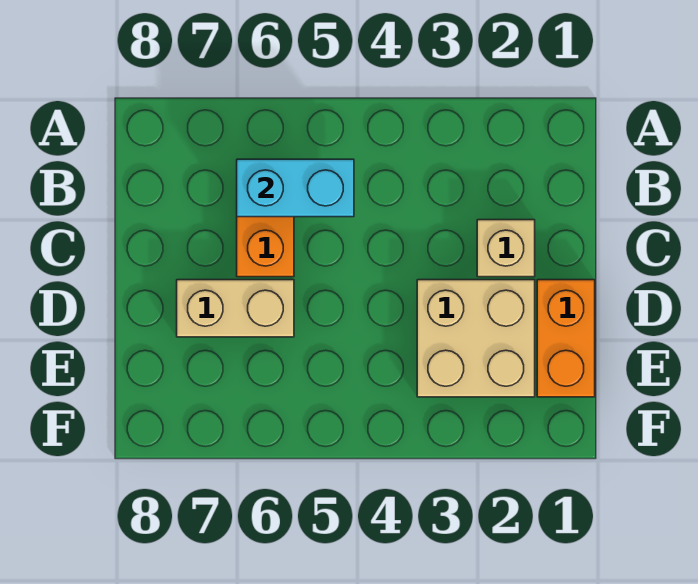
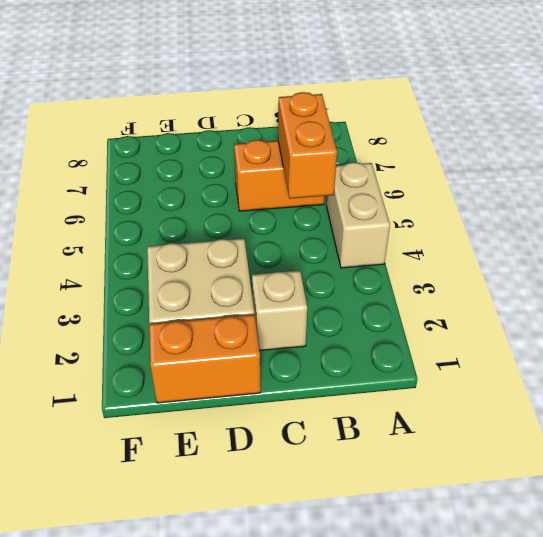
cyan 1x2 brick [237,159,354,217] -> orange 1x2 brick [278,92,337,199]
tan 1x2 brick [177,280,294,337] -> tan 1x2 brick moved to [326,162,390,268]

